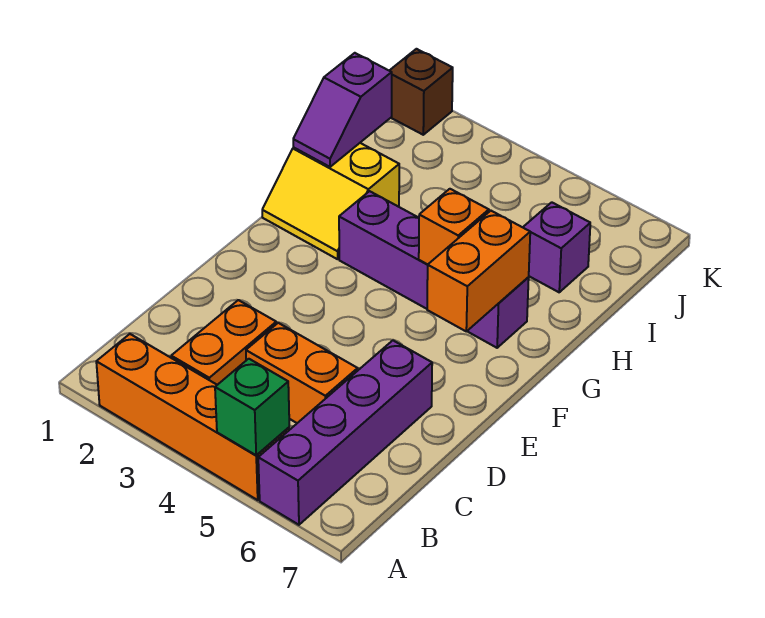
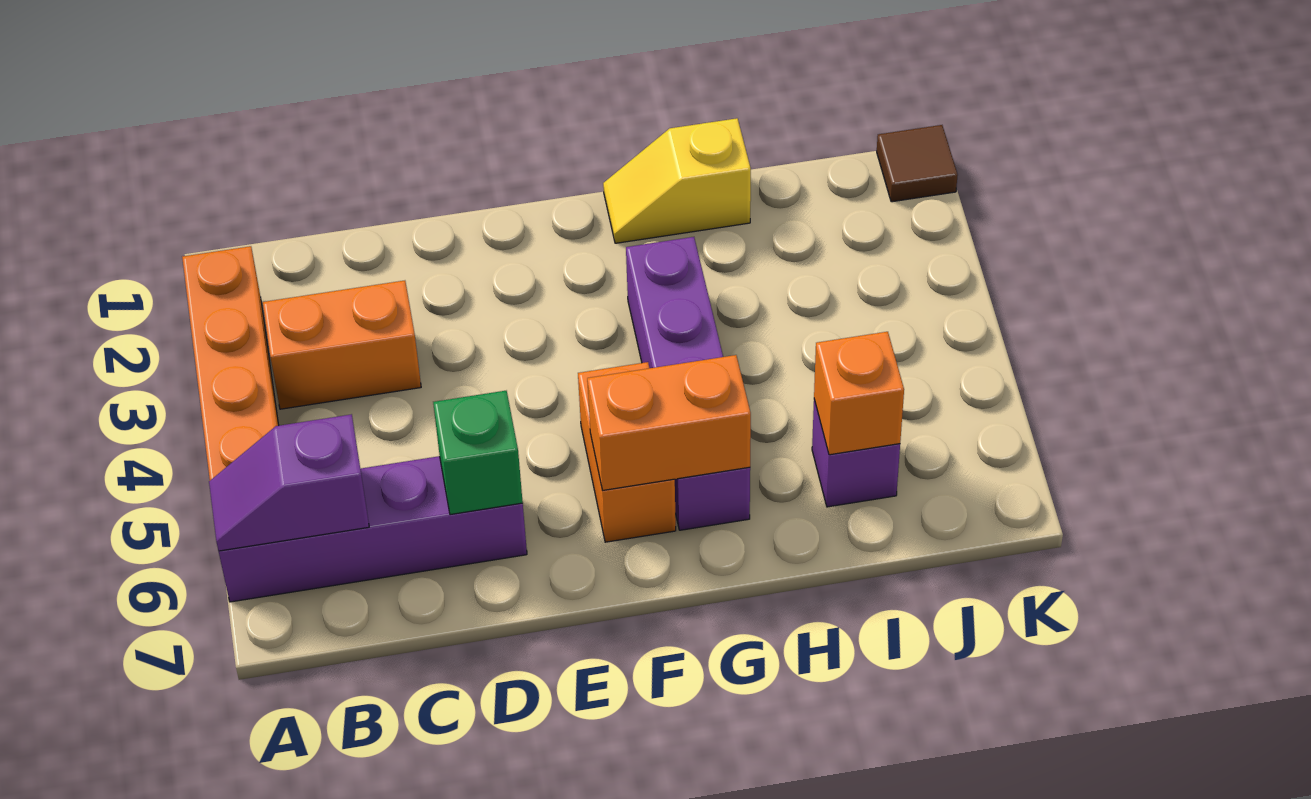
green 1x1 brick [215,359,289,455] -> green 1x1 brick moved to [433,391,523,515]
orange 1x2 brick [246,323,358,423] -> orange 1x2 brick moved to [578,362,676,542]
yellow 2x2 slope [262,143,399,259] -> yellow 1x2 slope [603,118,751,243]
orange 1x1 brick [419,189,489,265] -> orange 1x1 brick moved to [814,332,904,455]
purple 1x2 slope [293,53,392,167] -> purple 1x2 slope moved to [209,414,369,551]
brown 1x1 brick [389,49,453,135] -> brown 1x1 tile [877,125,958,202]

